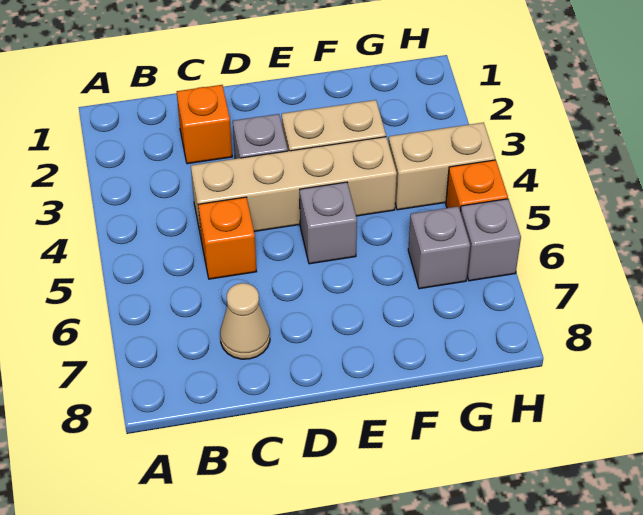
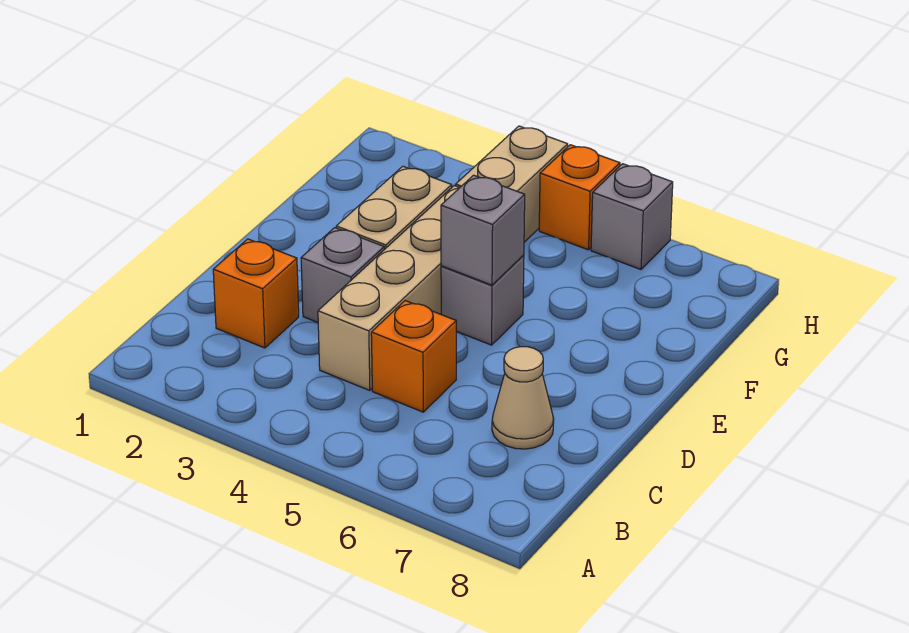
grey 1x1 brick [408,206,470,289] -> grey 1x1 brick moved to [441,175,525,285]

